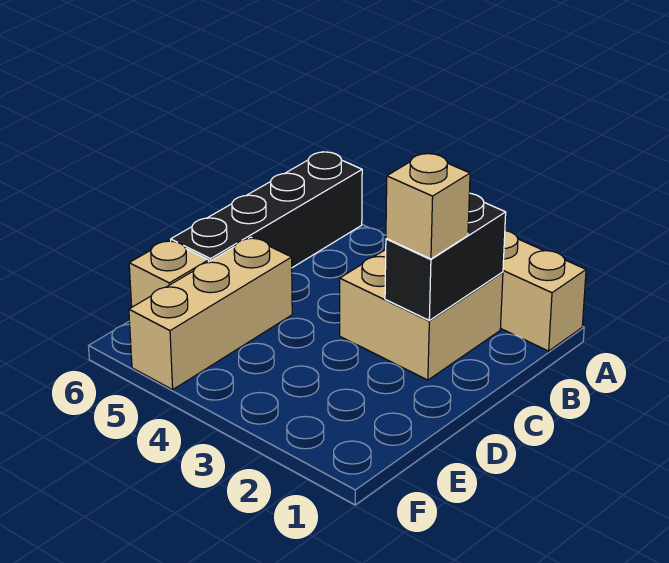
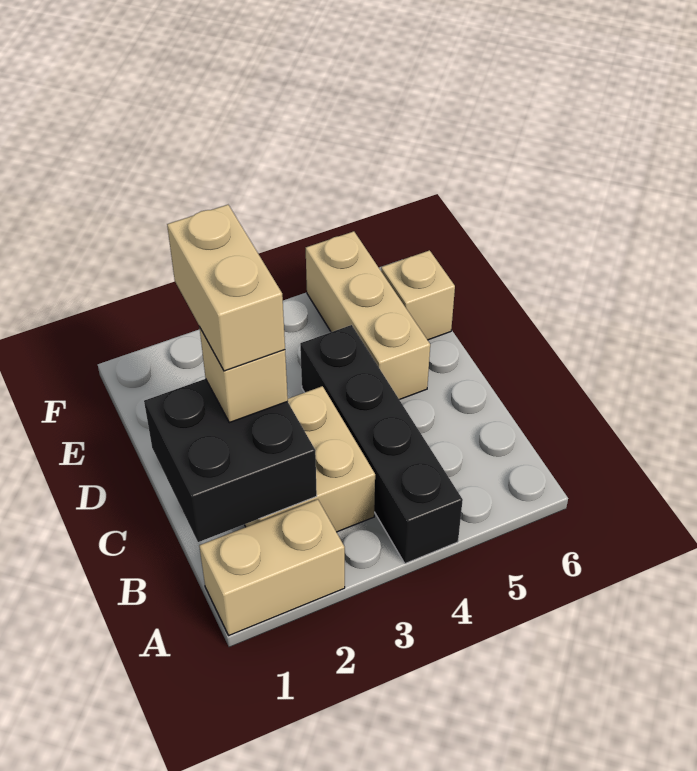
black 1x4 brick [171,152,362,268] -> black 1x4 brick moved to [300,325,463,563]
black 1x2 brick [385,193,506,320] -> black 2x2 brick [144,379,317,542]
none -> tan 1x2 brick [167,205,285,371]

